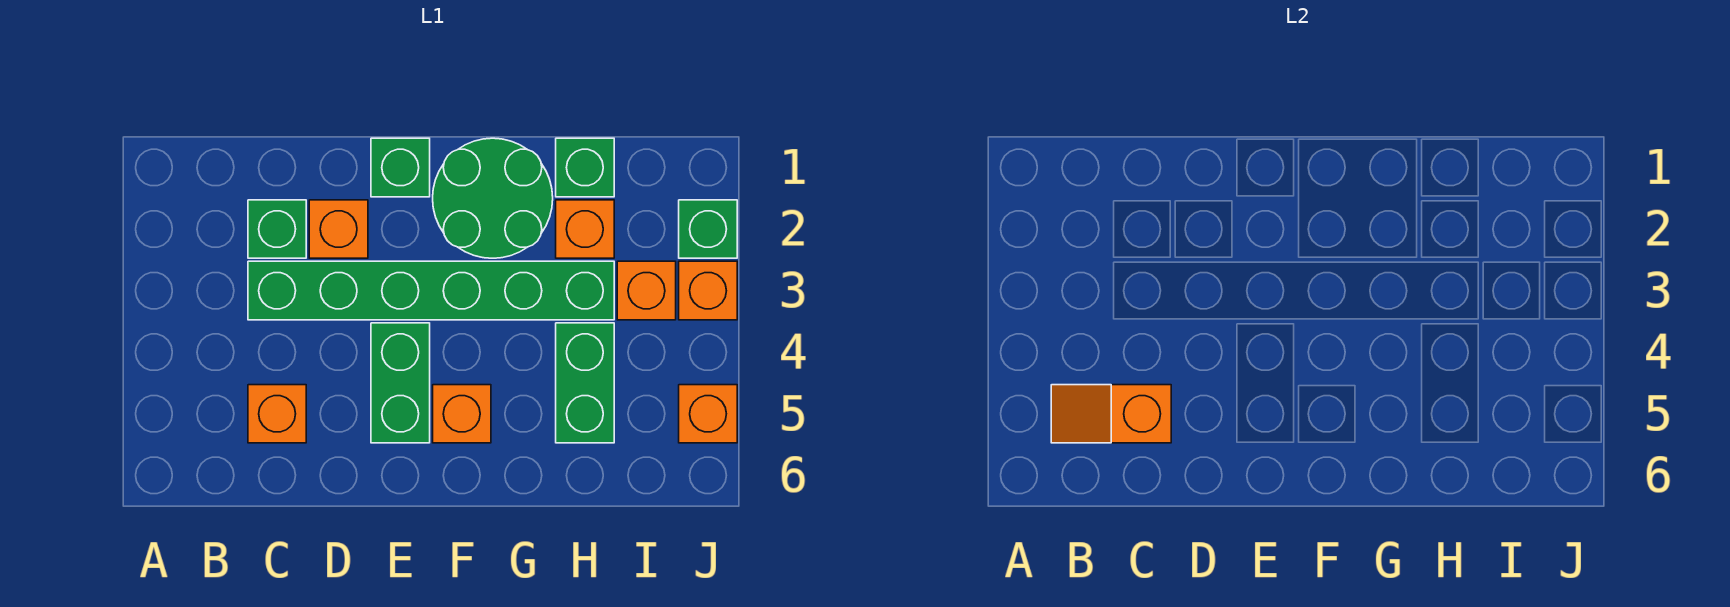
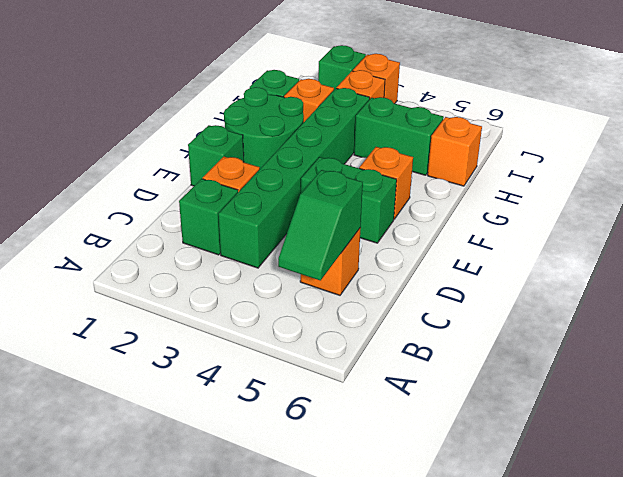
orange 1x2 slope [1051,385,1171,443] -> green 1x2 slope [278,170,363,281]
orange 1x1 brick [679,385,737,443] -> orange 1x1 brick moved to [428,117,482,186]

